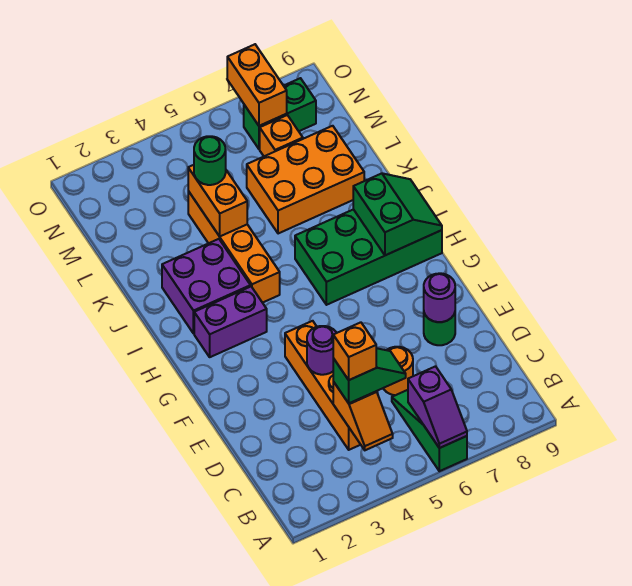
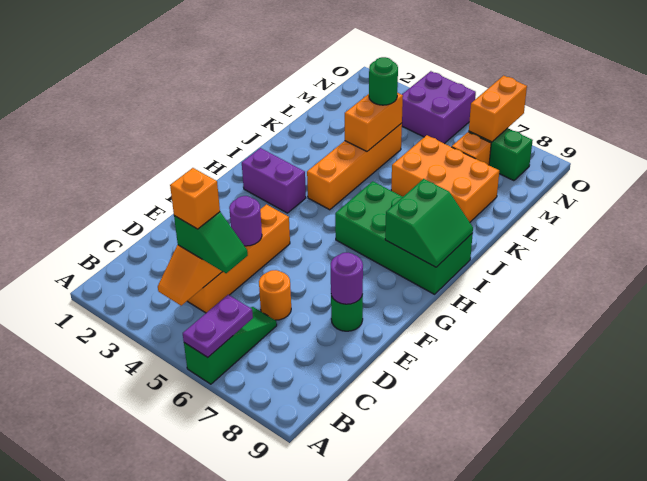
purple 1x2 slope [408,366,467,448] -> purple 1x2 plate [183,295,253,357]
purple 2x2 brick [162,239,251,334] -> purple 2x2 brick moved to [402,71,476,144]

